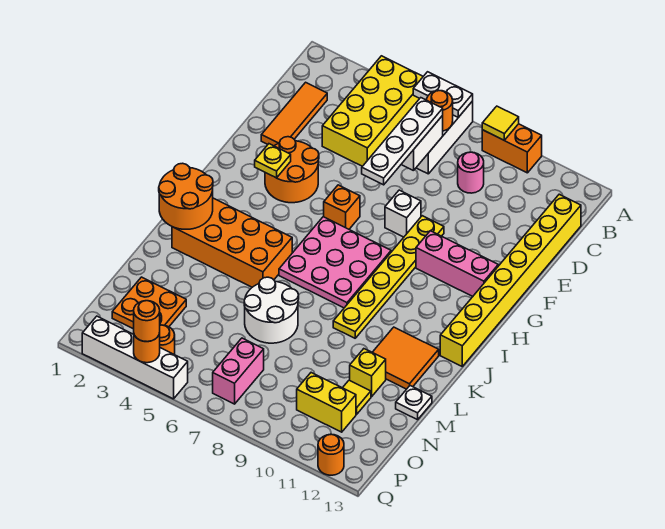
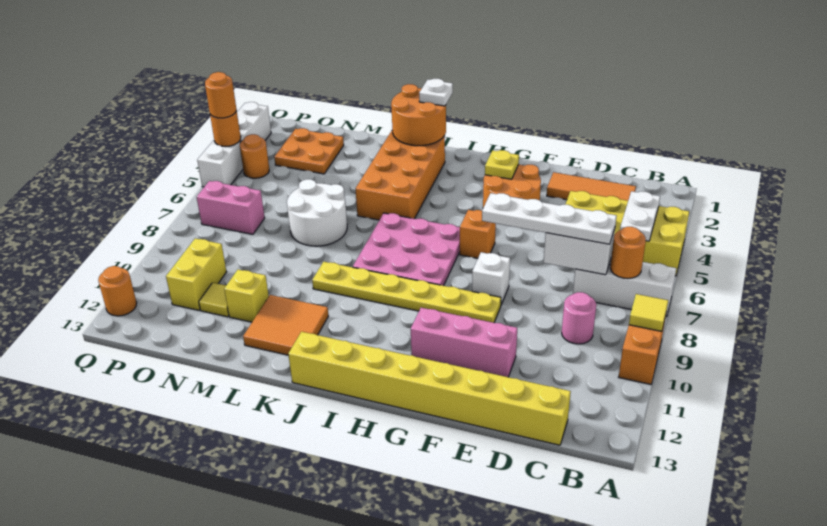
white 1x2 plate [413,72,473,117] -> white 1x2 plate moved to [620,191,660,241]
pink 1x3 brick [416,231,498,296] -> pink 1x3 brick turned to [411,308,517,377]
white 1x1 plate [396,386,432,420] -> white 1x1 plate moved to [419,79,453,106]

